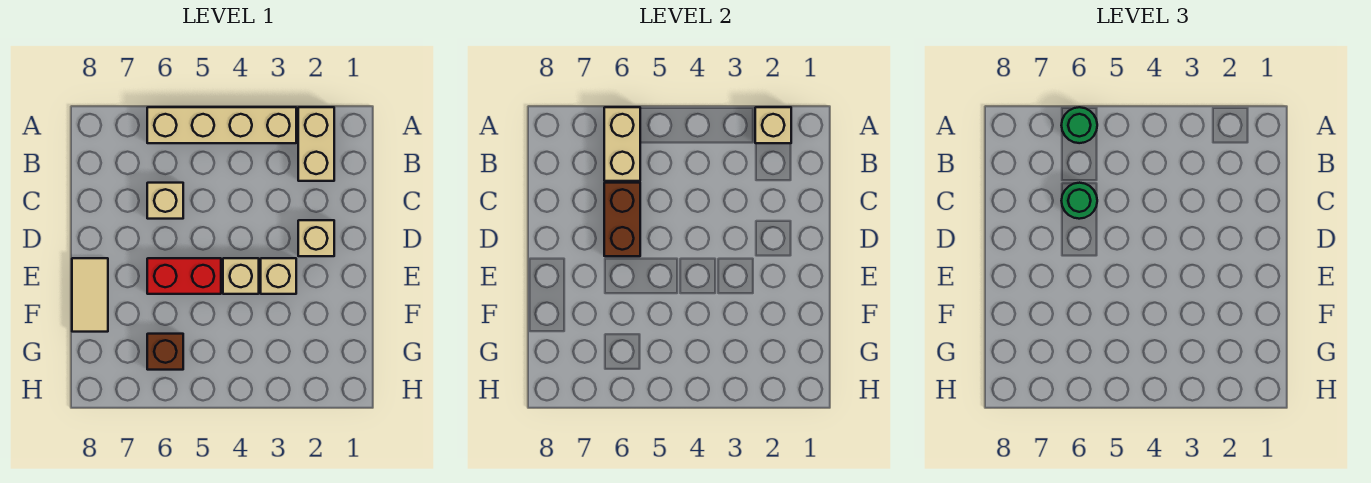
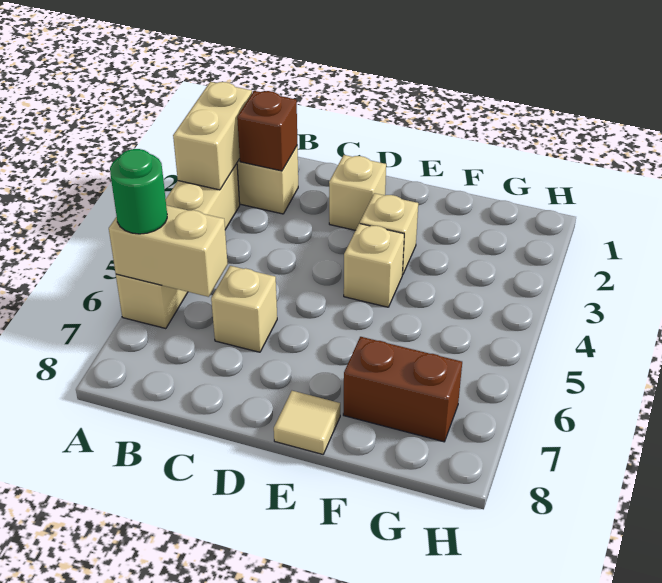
tan 1x1 brick [755,107,791,143] -> tan 1x2 brick [173,82,252,190]
brown 1x2 brick [604,183,640,256] -> brown 1x2 brick moved to [343,337,462,442]
green 1x1 round brick [1061,183,1097,219] -> none
red 1x2 brick [147,258,221,294] -> none
tan 1x2 tile [72,258,108,332] -> tan 1x1 tile [274,391,340,454]
brown 1x1 brick [147,334,183,370] -> brown 1x1 brick moved to [237,91,297,171]

